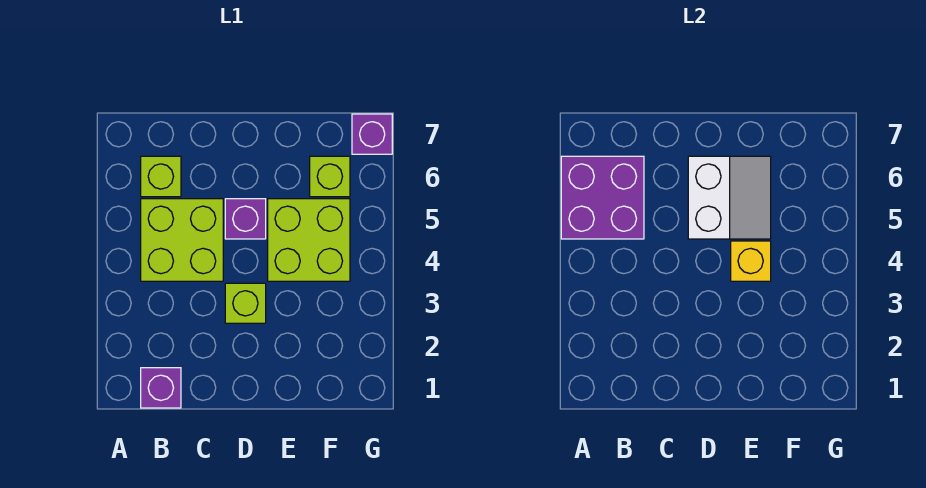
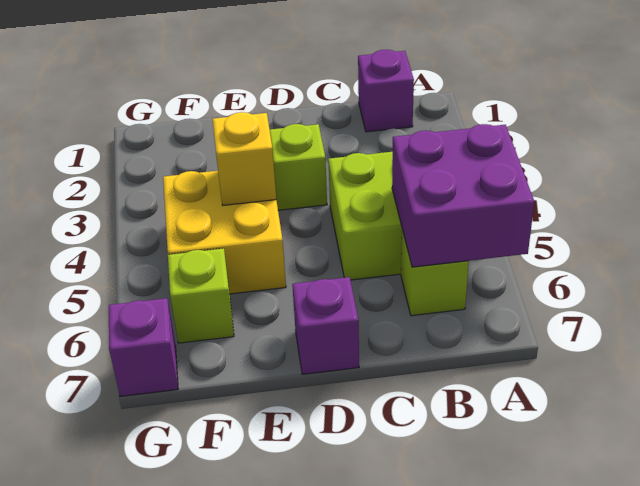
purple 1x1 brick [225,199,266,239] -> purple 1x1 brick moved to [292,277,359,374]
white 2x2 slope [688,156,771,239] -> none
lime 2x2 brick [268,199,350,281] -> yellow 2x2 brick [163,171,286,294]

